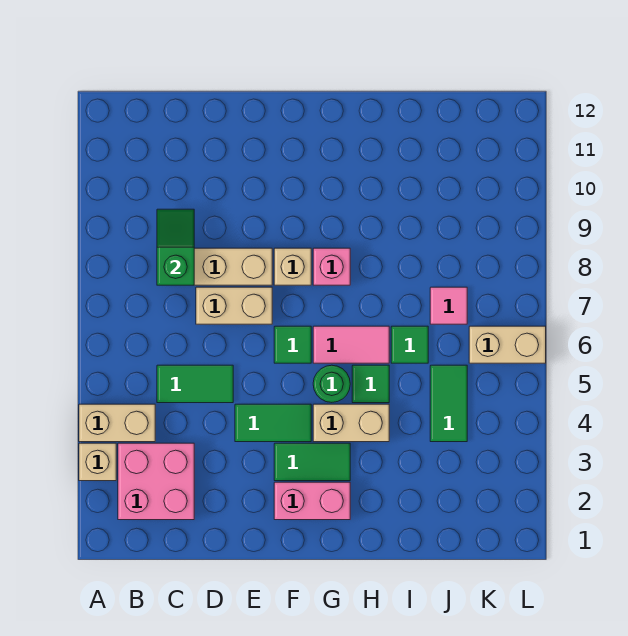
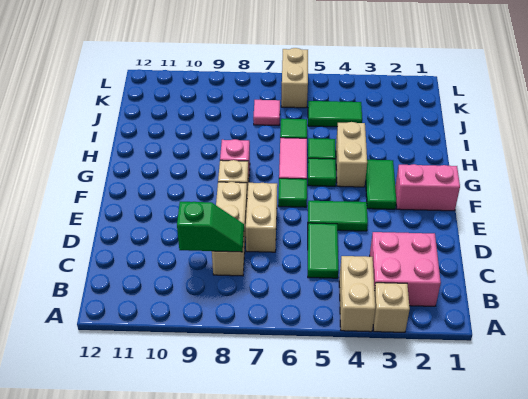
green 1x2 slope [157,209,194,285] -> green 1x2 slope turned to [177,202,244,252]
green 1x2 tile [235,404,311,442] -> green 1x2 tile turned to [308,201,368,231]
pink 1x2 brick [274,482,350,520] -> pink 1x2 brick turned to [395,164,460,211]
green 1x1 round brick [313,365,350,402] -> green 1x1 tile [308,158,336,186]

